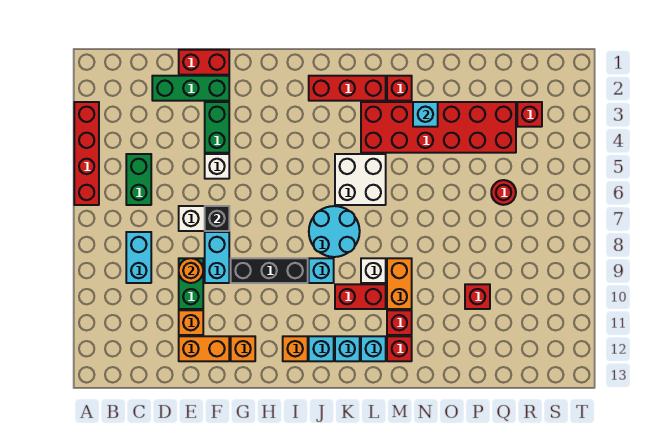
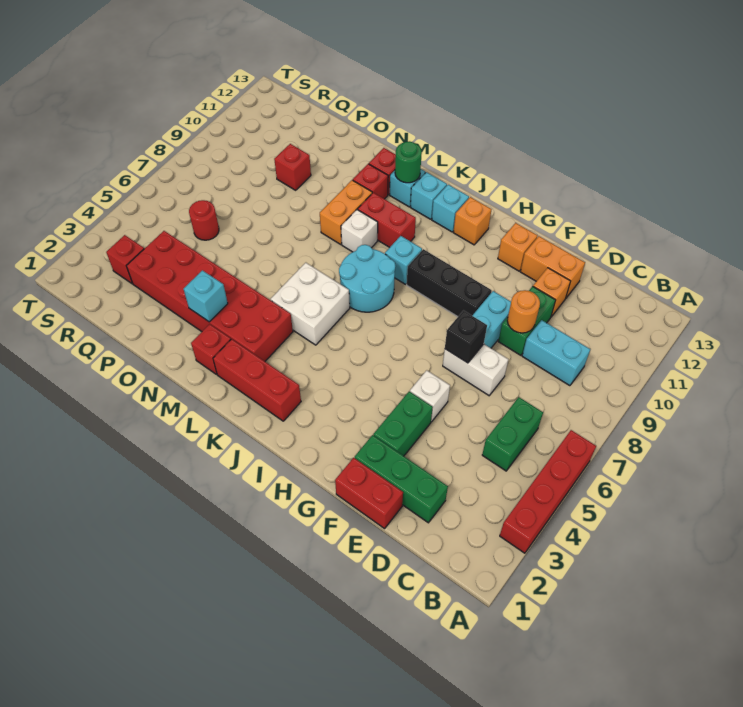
cyan 1x2 brick [126,232,151,283] -> cyan 1x2 brick turned to [522,320,590,386]
none -> green 1x1 round brick [395,141,422,183]

